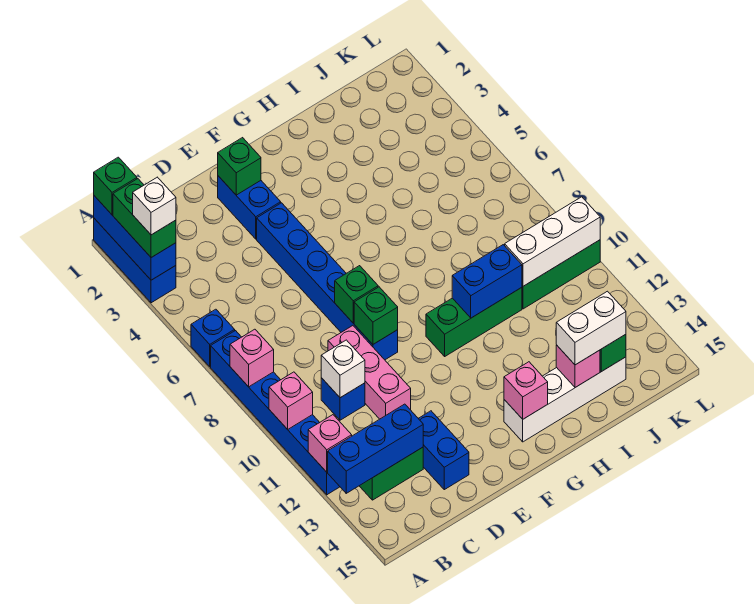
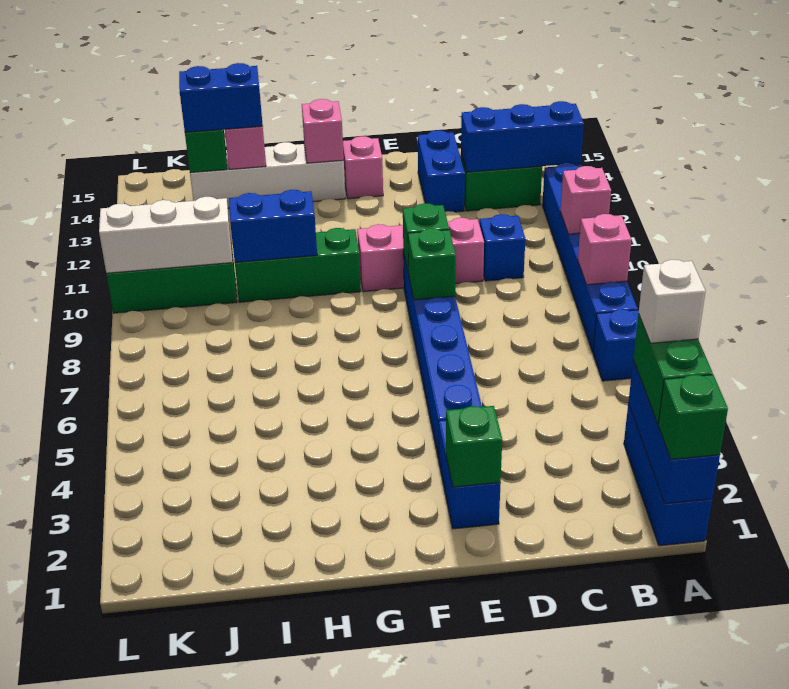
pink 1x1 brick [308,415,352,472] -> pink 1x1 brick moved to [343,136,383,199]
white 1x1 brick [321,340,365,398] -> none
pink 1x3 brick [328,326,411,419] -> pink 1x3 brick turned to [357,218,484,292]
white 1x2 brick [556,291,626,365] -> blue 1x2 brick [179,63,263,132]

